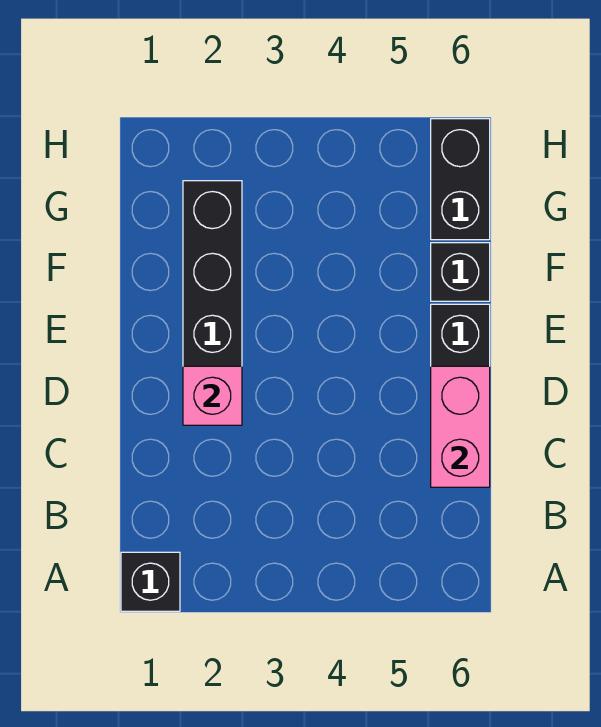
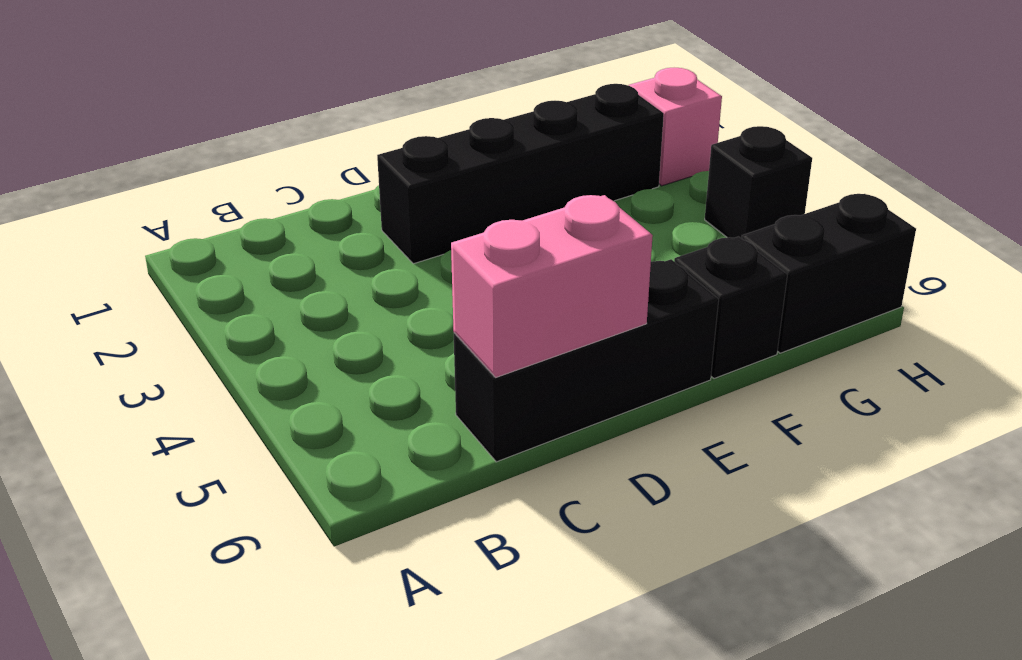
black 1x1 brick [121,552,180,611] -> black 1x1 brick moved to [705,126,812,238]
pink 1x1 brick [183,366,242,425] -> pink 1x1 brick moved to [629,68,722,186]

